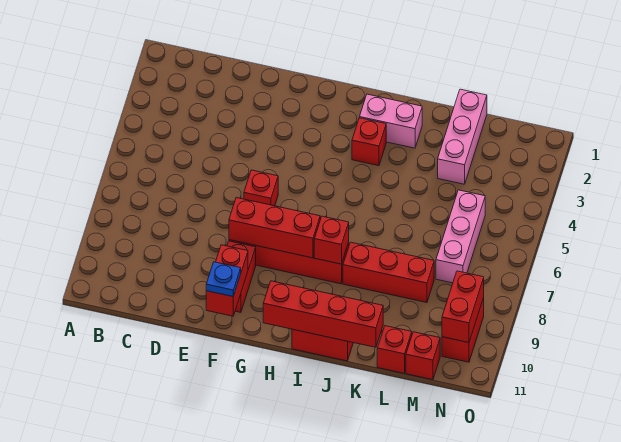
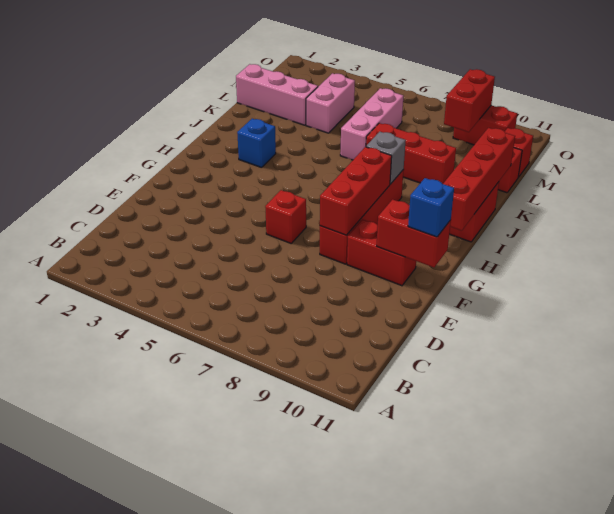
blue 1x1 plate [206,262,241,296] -> blue 1x1 brick [408,178,454,237]
pink 1x2 brick [360,94,422,148] -> pink 1x2 brick moved to [306,73,355,133]
red 1x1 brick [352,118,386,166] -> blue 1x1 brick [237,119,276,168]
red 1x1 brick [314,216,349,264] -> grey 1x1 brick [366,132,406,184]
red 1x3 brick [343,242,434,303] -> red 1x3 brick turned to [366,123,456,184]
pink 1x3 brick [436,190,485,283] -> pink 1x3 brick turned to [340,88,403,160]
red 1x2 brick [442,271,484,343] -> red 1x2 brick turned to [444,69,495,132]

